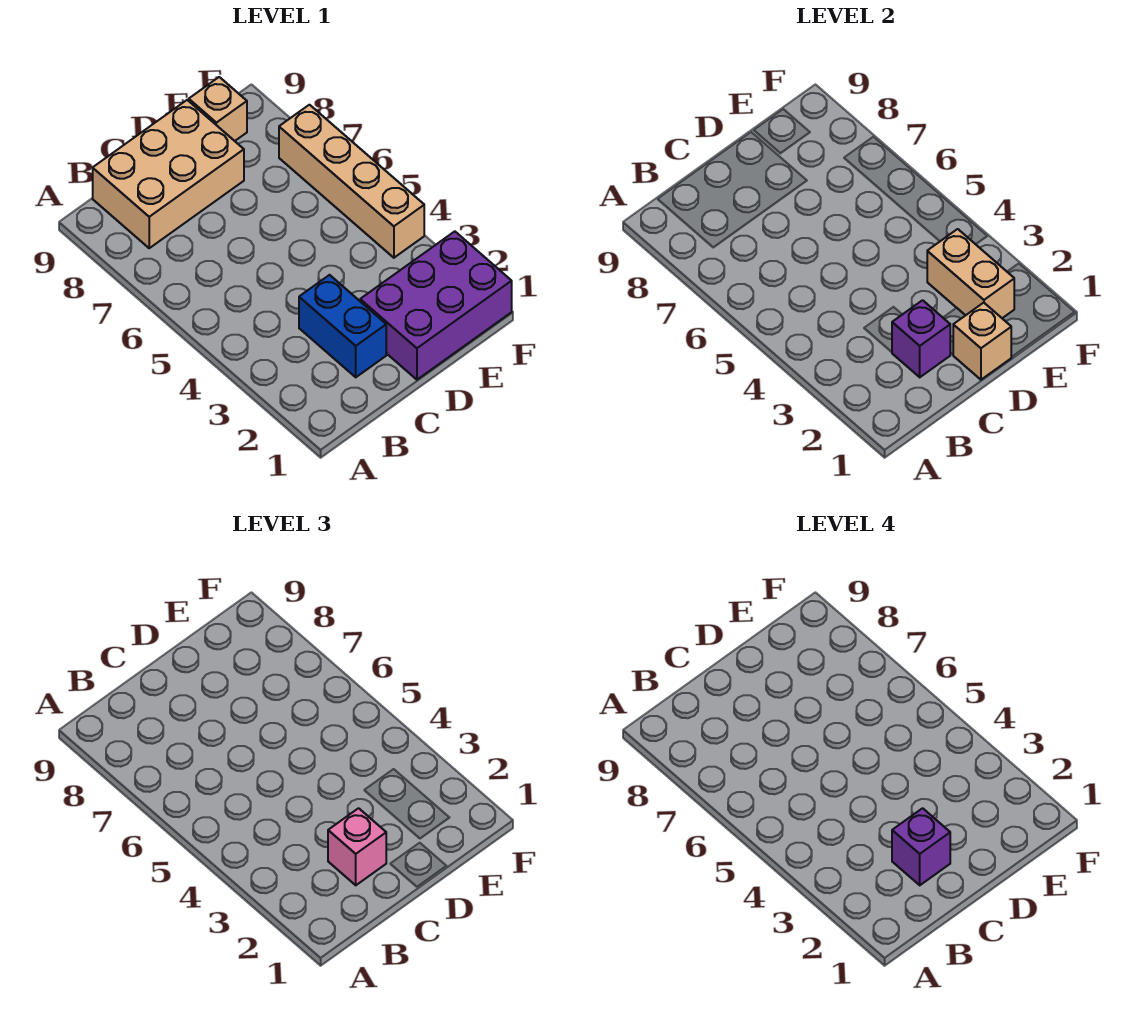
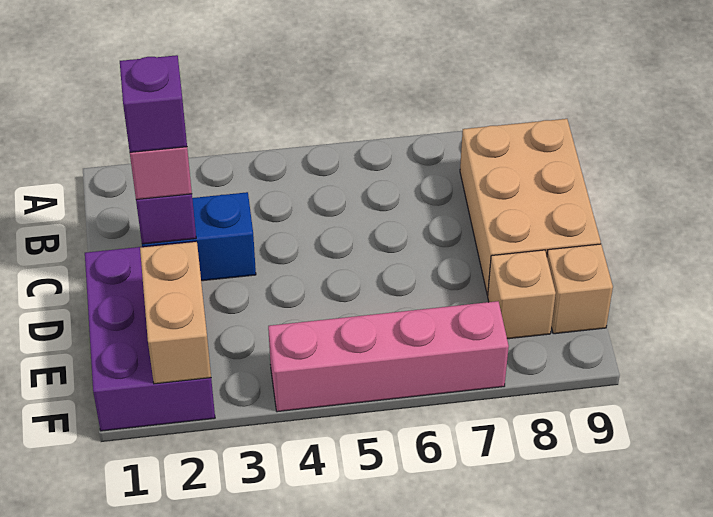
tan 1x1 brick [953,303,1011,380] -> tan 1x1 brick moved to [488,250,556,339]
tan 1x2 brick [927,229,1014,318] -> tan 1x2 brick turned to [140,242,211,384]
tan 1x4 brick [279,105,424,258] -> pink 1x4 brick [268,301,509,412]

